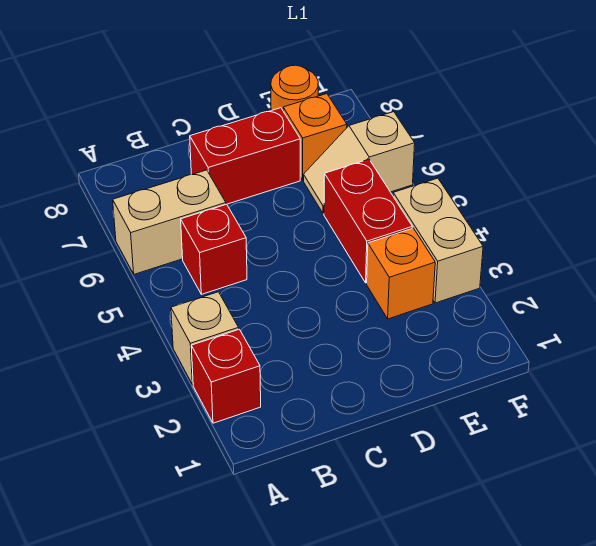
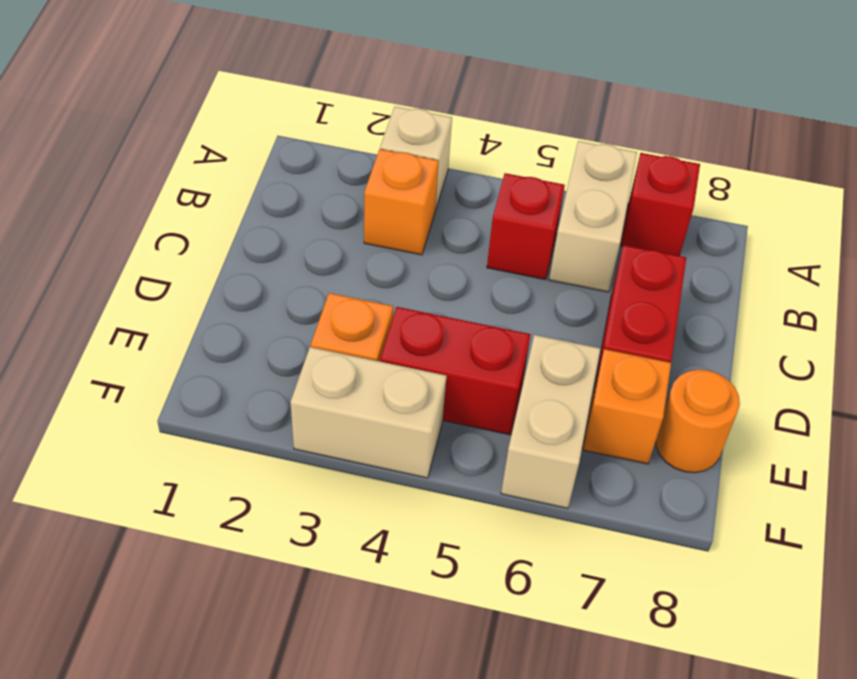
red 1x1 brick [191,329,261,423] -> red 1x1 brick moved to [621,153,700,256]
none -> orange 1x1 brick [364,149,439,255]
tan 1x2 slope [304,112,415,214] -> tan 1x2 brick [501,335,600,508]

